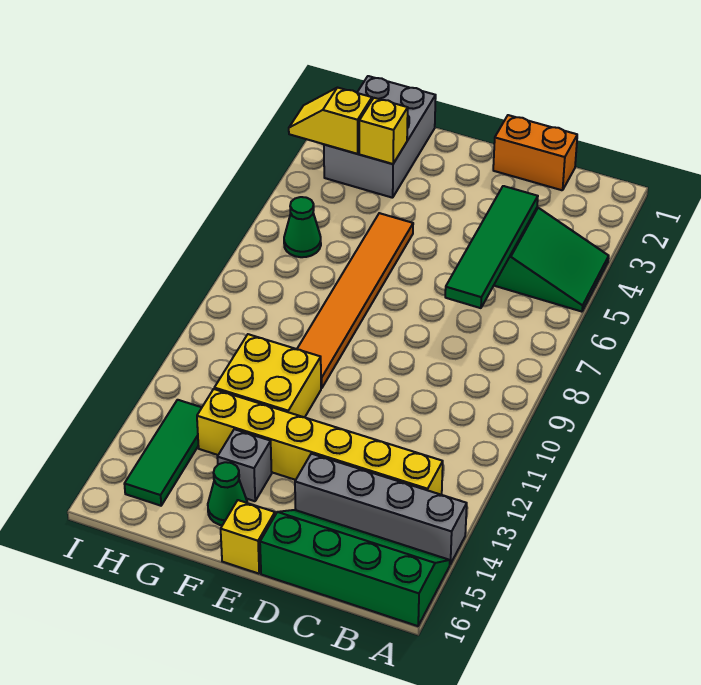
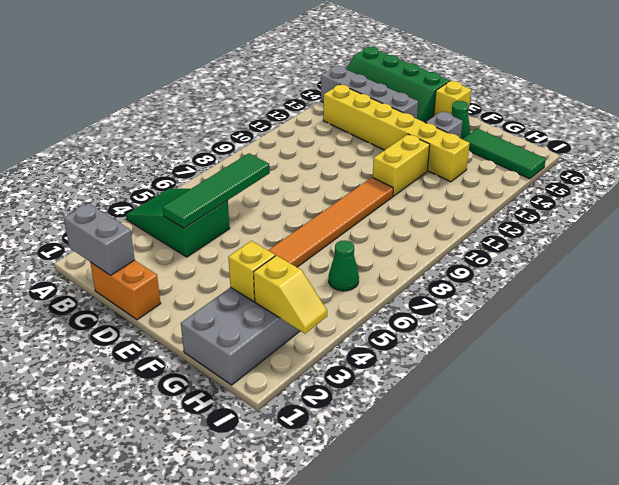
none -> grey 1x2 brick [64,203,135,275]
yellow 2x2 brick [214,334,321,417] -> yellow 1x2 brick [373,134,430,196]
green 1x3 tile [125,400,202,506] -> green 1x3 tile turned to [463,128,546,179]

